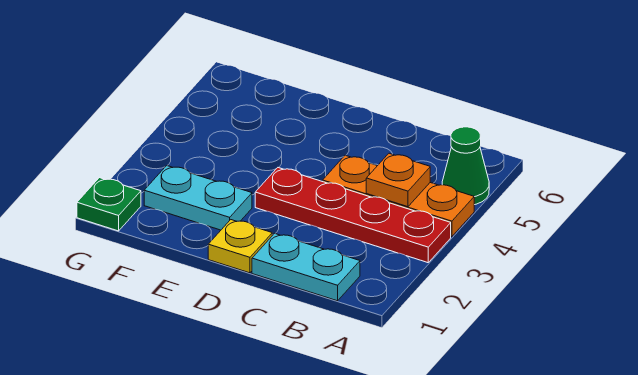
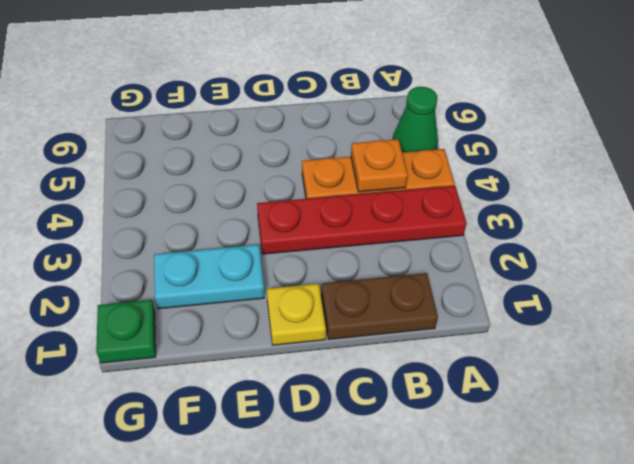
cyan 1x2 plate [252,233,360,301] -> brown 1x2 plate [321,273,438,340]

